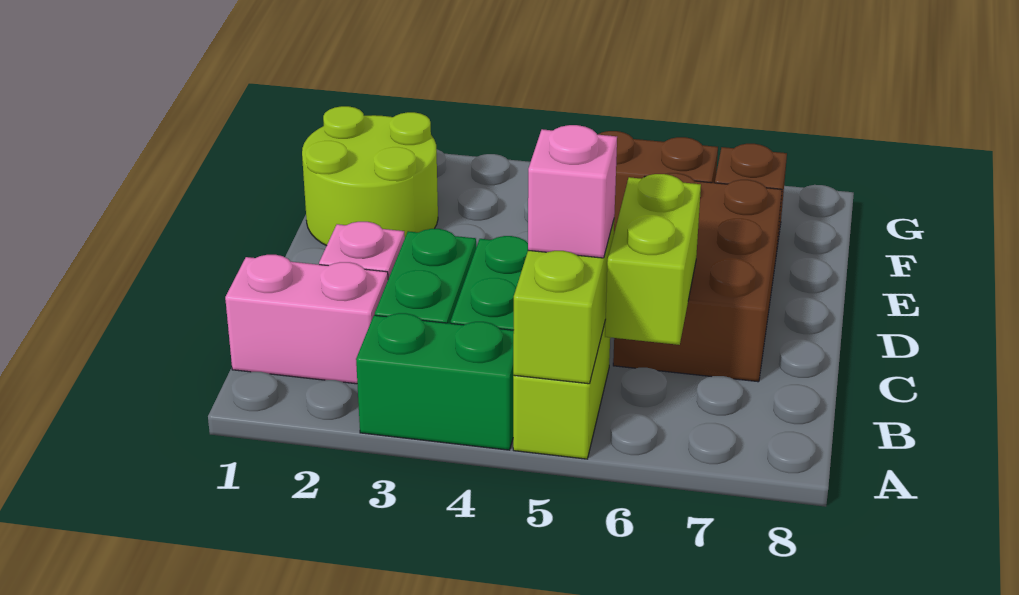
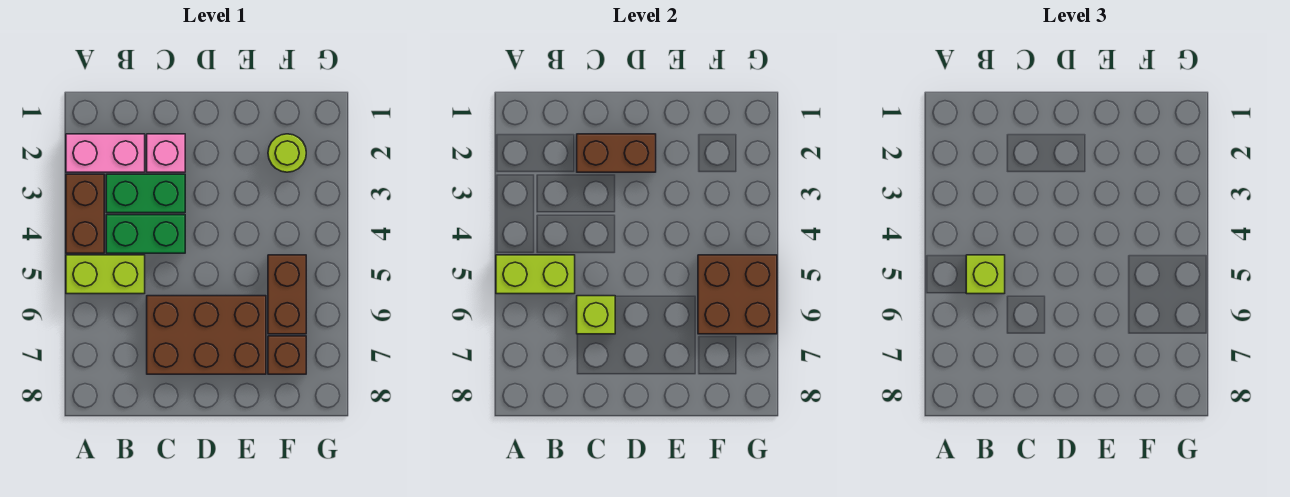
green 1x2 brick [356,313,514,450] -> brown 1x2 brick [66,174,104,253]
pink 1x2 brick [225,255,388,384] -> pink 1x2 brick turned to [66,134,145,172]
pink 1x1 brick [528,125,617,258] -> lime 1x1 brick [966,255,1005,294]
lime 1x2 brick [605,174,701,345] -> lime 1x1 brick [577,296,615,334]
none -> brown 1x2 brick [577,134,656,172]
lime 2x2 round brick [302,106,438,246] -> lime 1x1 round brick [268,134,306,172]
none -> brown 2x2 brick [698,255,777,334]

